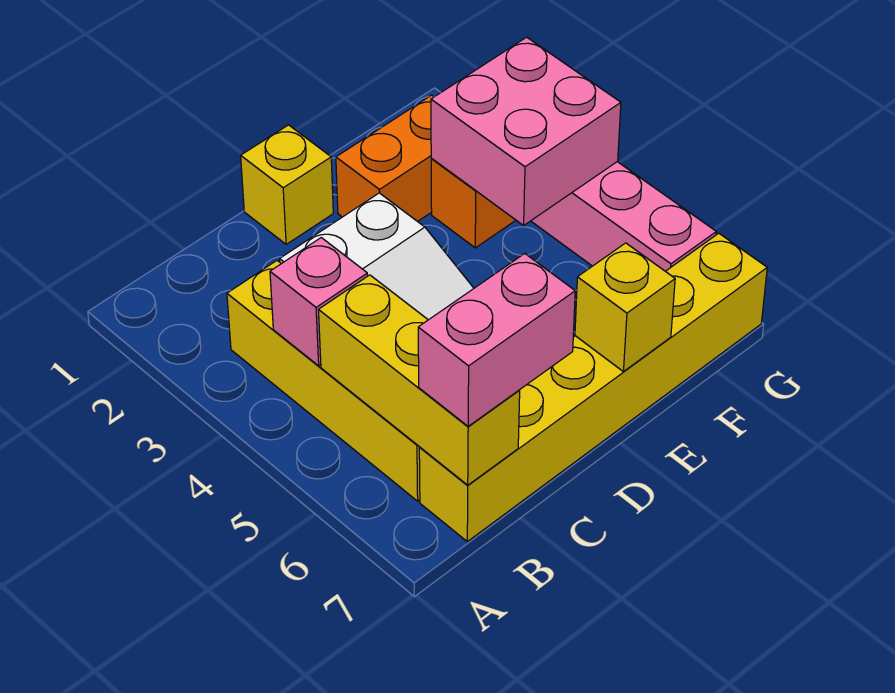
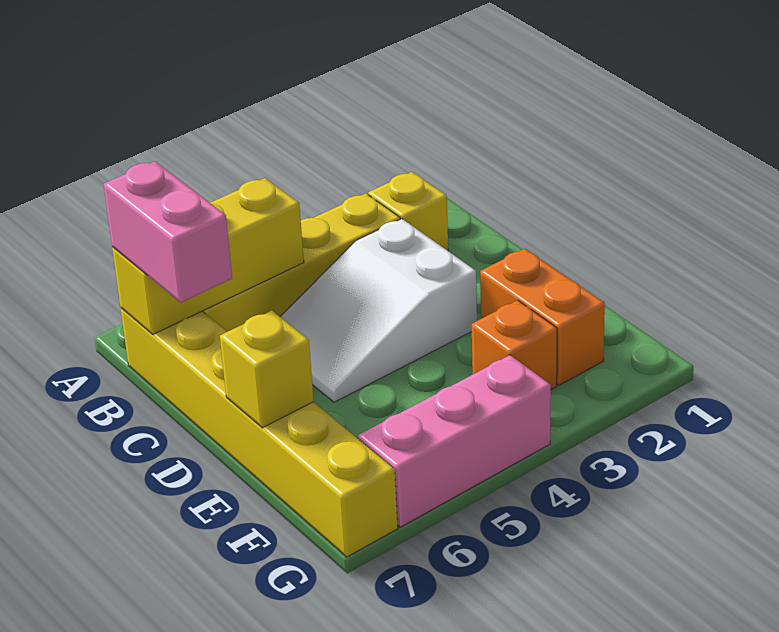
pink 1x1 brick [270,238,368,366] -> none
yellow 1x1 brick [241,125,333,244] -> yellow 1x1 brick moved to [368,172,448,251]
pink 2x2 brick [431,37,621,225] -> none

